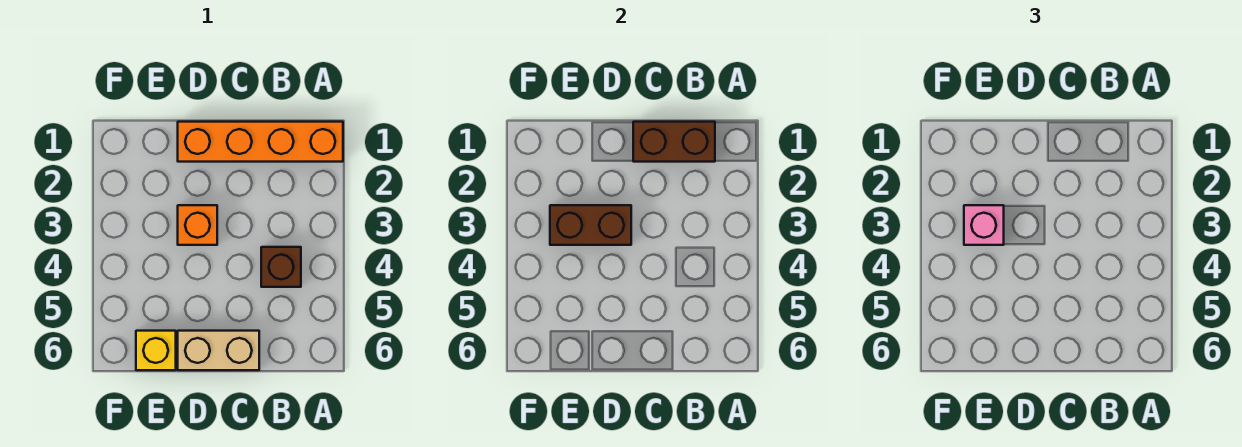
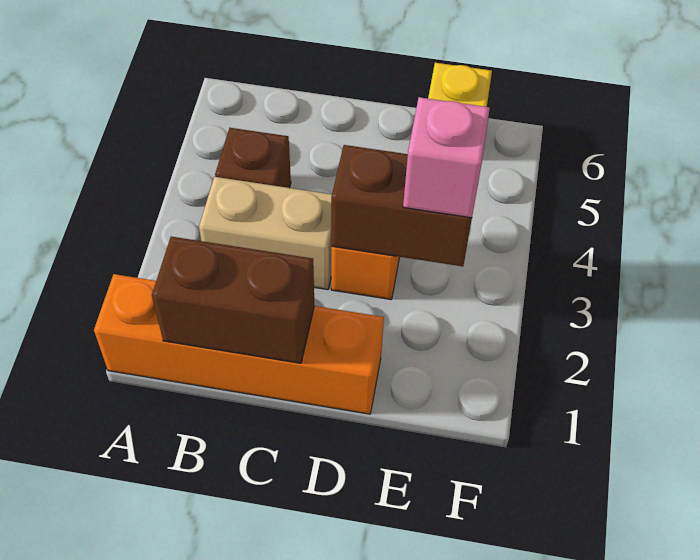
tan 1x2 brick [178,331,259,370] -> tan 1x2 brick moved to [199,177,332,290]

